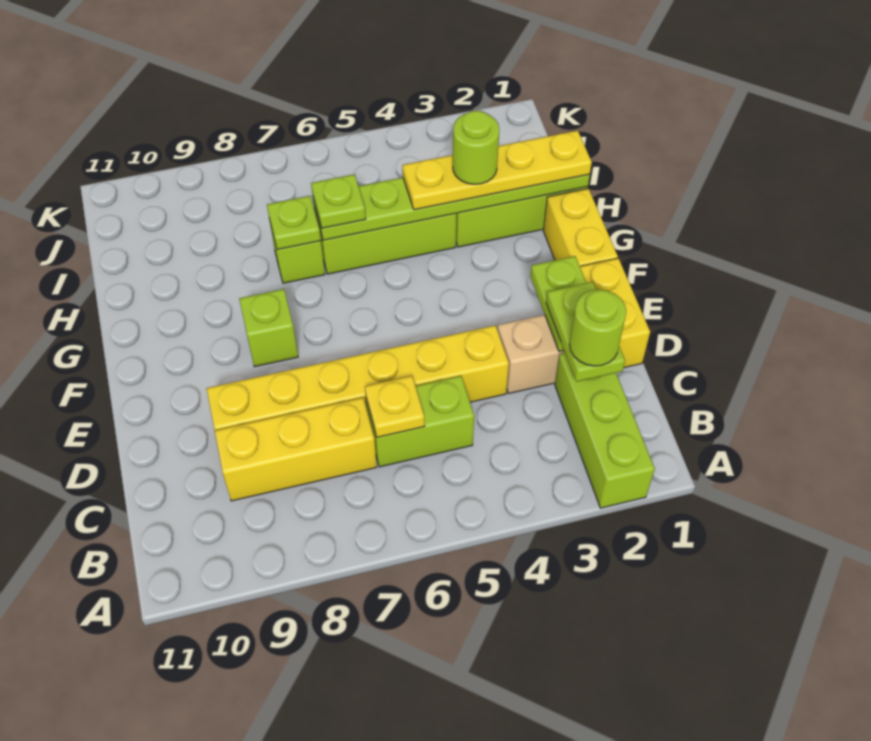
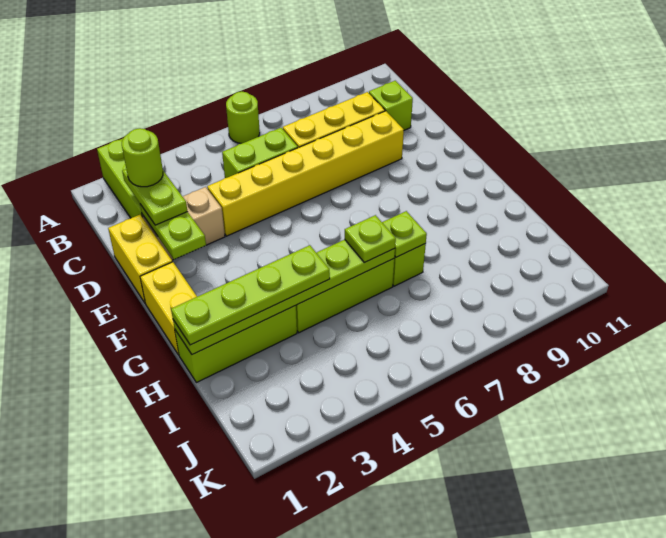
yellow 1x1 plate [365,376,425,437] -> none
lime 1x1 brick [239,289,298,367] -> lime 1x1 brick moved to [369,81,413,130]
yellow 1x4 plate [403,131,592,210] -> lime 1x4 plate [171,245,330,345]
lime 1x1 round brick [453,111,499,184] -> lime 1x1 round brick moved to [226,91,260,143]

